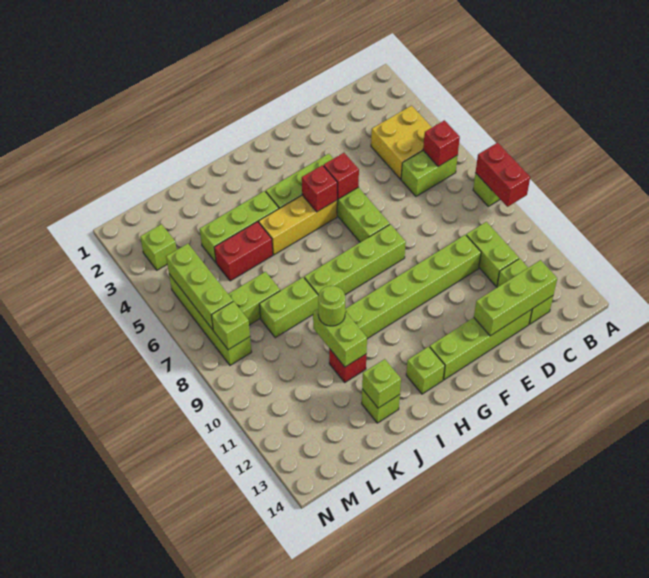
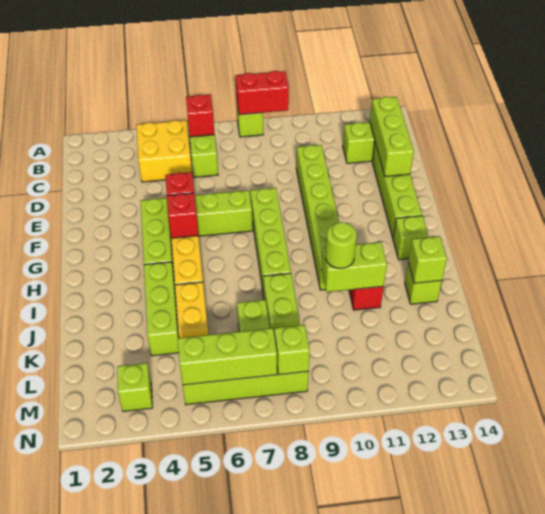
lime 1x2 brick [466,222,519,286] -> none
red 1x2 brick [214,222,273,281] -> yellow 1x2 brick [175,282,208,338]

